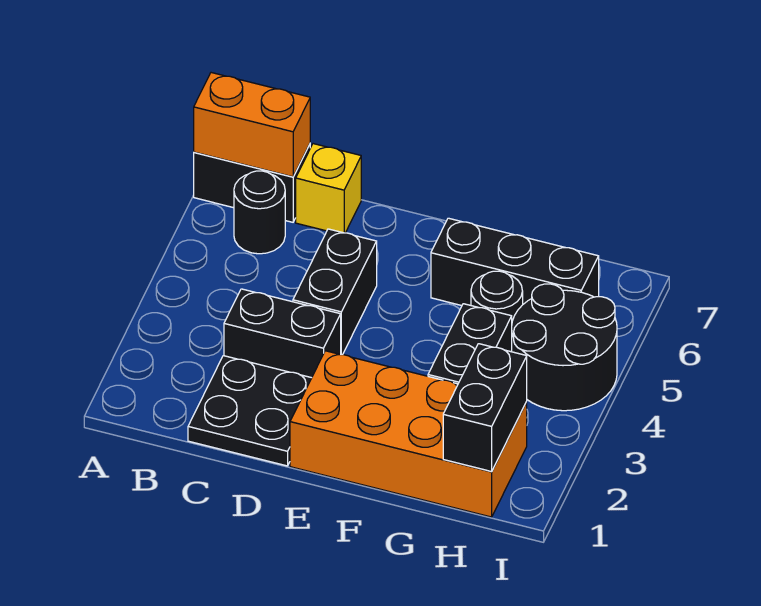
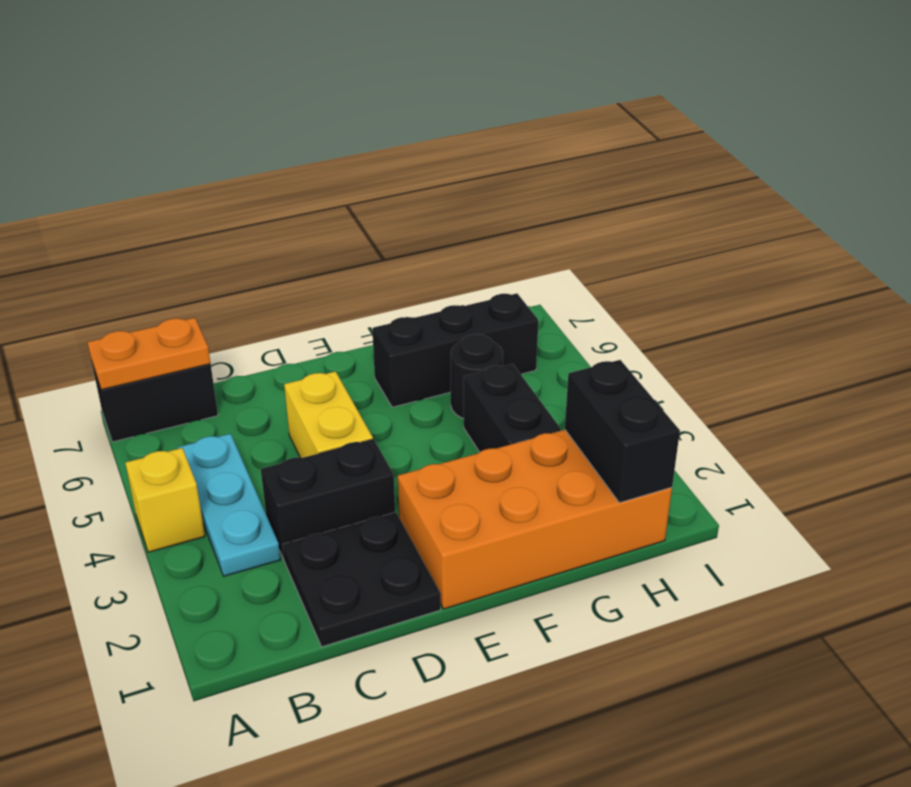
orange 1x2 brick [194,73,310,177] -> orange 1x2 plate [87,318,211,390]
none -> cyan 1x3 plate [178,434,280,576]
black 1x1 round brick [234,171,285,254] -> none
yellow 1x1 brick [296,144,361,233] -> yellow 1x1 brick moved to [125,448,205,552]
black 1x2 brick [293,229,377,355] -> yellow 1x2 brick [284,371,373,458]
black 2x2 round brick [512,284,617,411] -> none

